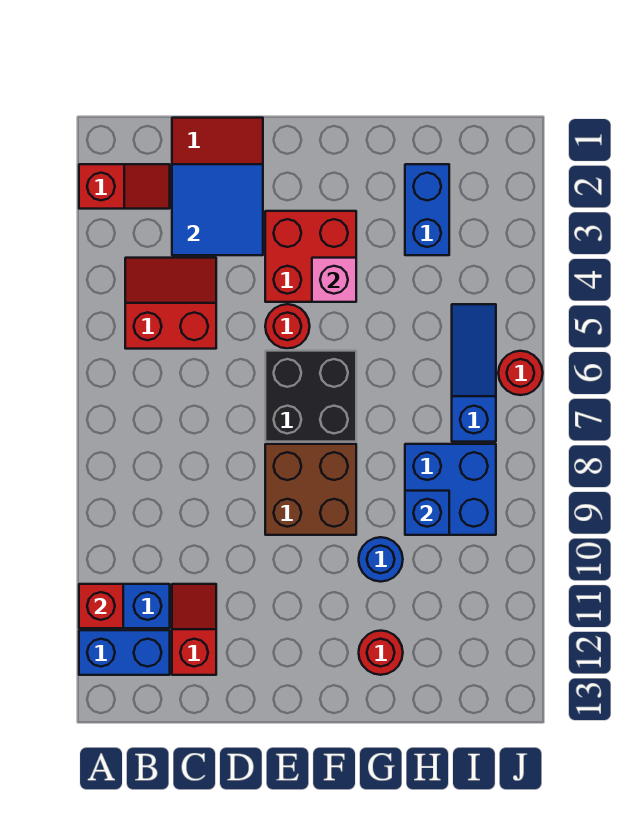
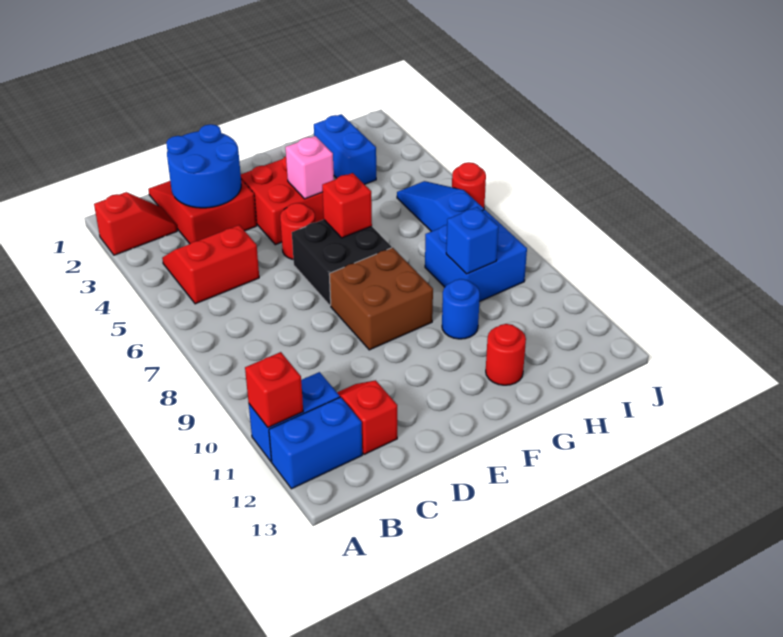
blue 2x2 tile [172,164,263,255] -> blue 2x2 round brick [166,124,241,208]
none -> red 1x1 brick [322,173,372,238]

